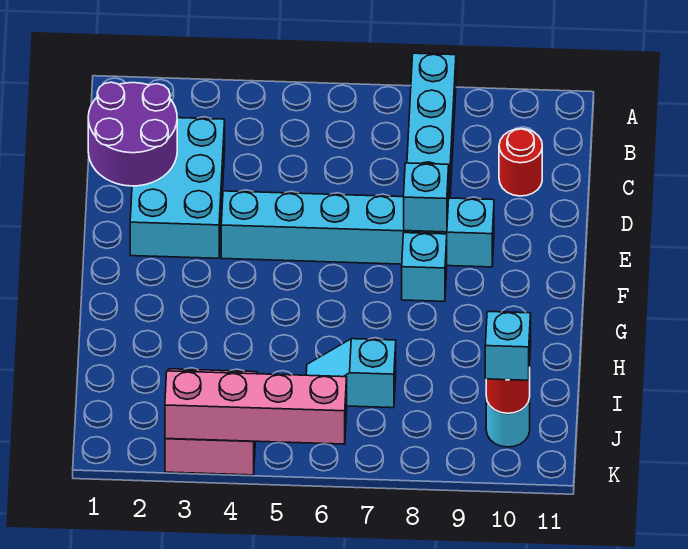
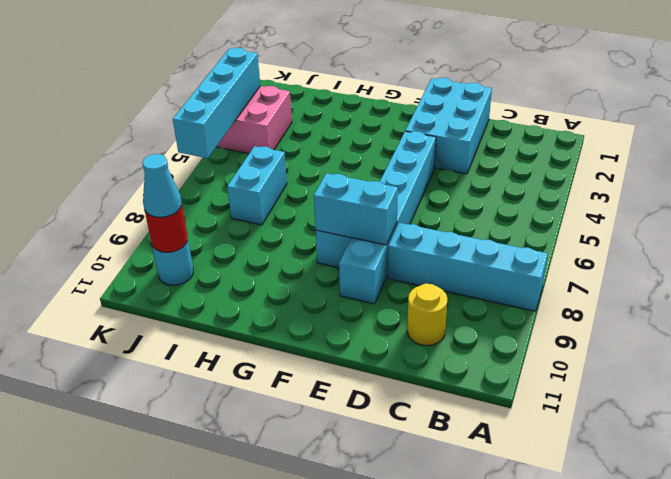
purple 2x2 round brick [88,82,177,186] -> none
cyan 2x3 brick [130,118,225,258] -> cyan 2x3 brick turned to [405,78,492,174]
red 1x1 round brick [499,129,542,196] -> yellow 1x1 round brick [407,284,447,346]
cyan 1x1 brick [404,163,449,232] -> cyan 1x2 brick [314,173,398,245]
cyan 1x2 slope [306,339,396,408] -> cyan 1x2 brick [227,146,287,225]
cyan 1x1 brick [485,312,531,380] -> cyan 1x1 cone [142,154,182,217]
pink 1x4 brick [165,371,347,444] -> cyan 1x4 brick [173,48,260,158]

